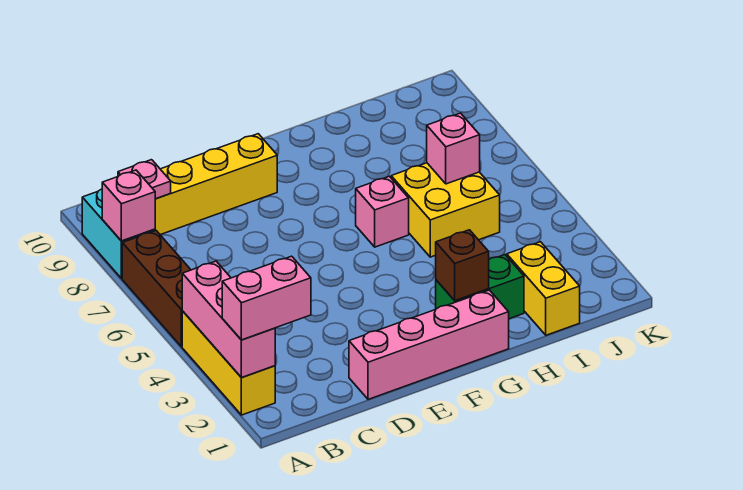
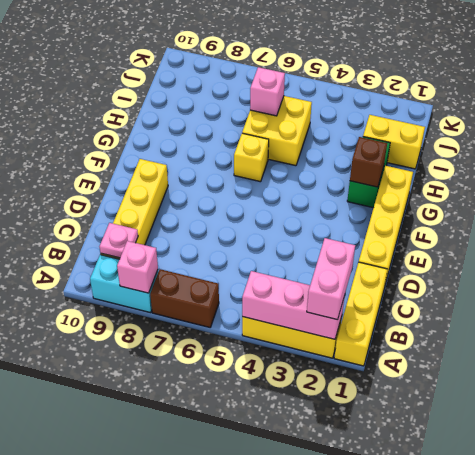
none -> yellow 1x3 brick [334,262,388,366]
brown 1x3 brick [122,230,191,347] -> brown 1x2 brick [150,269,219,327]
pink 1x4 brick [349,290,509,399] -> yellow 1x4 brick [359,166,413,283]
pink 1x1 brick [356,176,409,247] -> yellow 1x1 brick [234,133,269,182]

